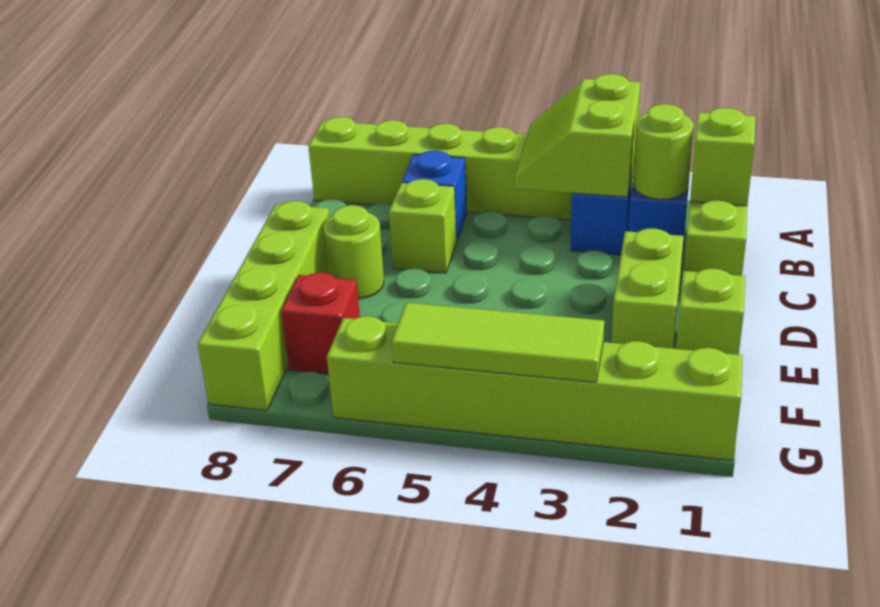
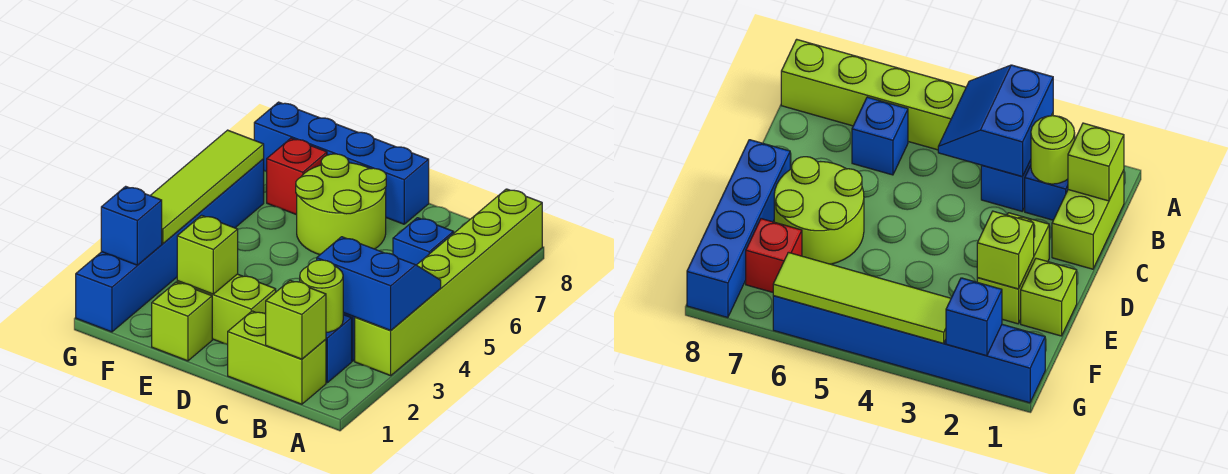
lime 2x2 slope [514,74,640,197] -> blue 2x2 slope [317,237,441,331]
lime 1x1 brick [389,179,456,273] -> lime 1x1 brick moved to [177,215,238,294]
lime 1x1 round brick [323,205,384,299] -> lime 2x2 round brick [296,154,386,255]
lime 1x4 brick [198,201,330,410] -> blue 1x4 brick [254,102,429,224]
lime 1x6 brick [327,316,743,460] -> blue 1x6 brick [76,159,264,332]
none -> blue 1x1 brick [101,186,162,265]
lime 1x3 tile [391,302,604,382] -> lime 1x4 tile [150,130,264,244]

